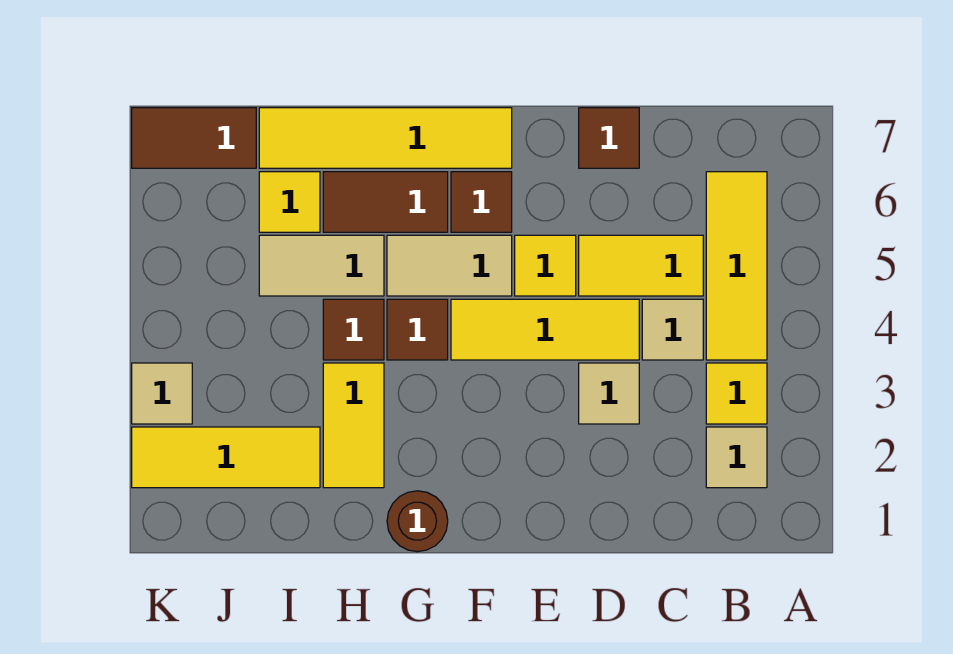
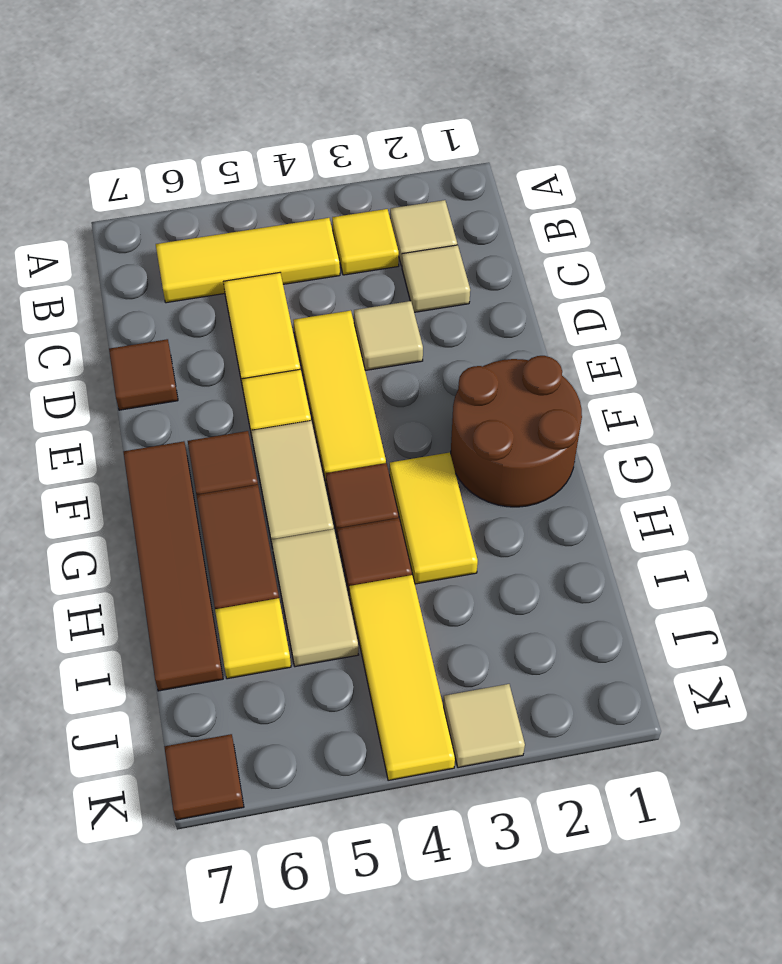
tan 1x1 tile [642,299,703,360] -> tan 1x1 tile moved to [402,245,470,312]
yellow 1x4 tile [259,108,512,168] -> brown 1x4 tile [123,441,223,691]
brown 1x1 round brick [387,491,448,552] -> brown 2x2 round brick [451,356,582,507]
yellow 1x2 tile [323,363,384,488] -> yellow 1x2 tile turned to [390,452,478,584]
yellow 1x3 tile [132,427,320,488] -> yellow 1x3 tile moved to [349,575,455,781]
brown 1x2 tile [132,108,256,168] -> brown 1x1 tile [164,734,244,820]

